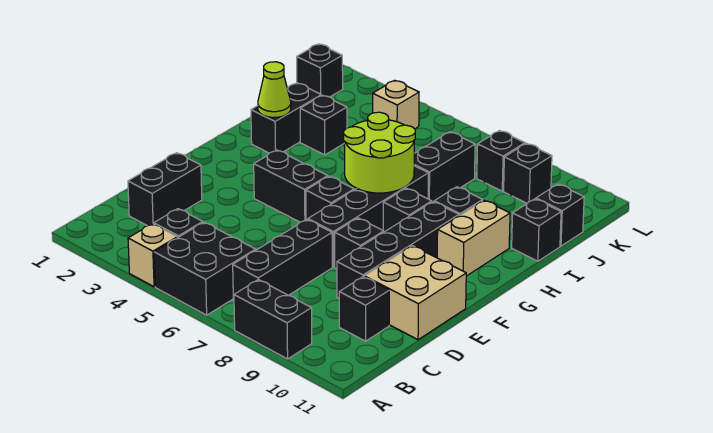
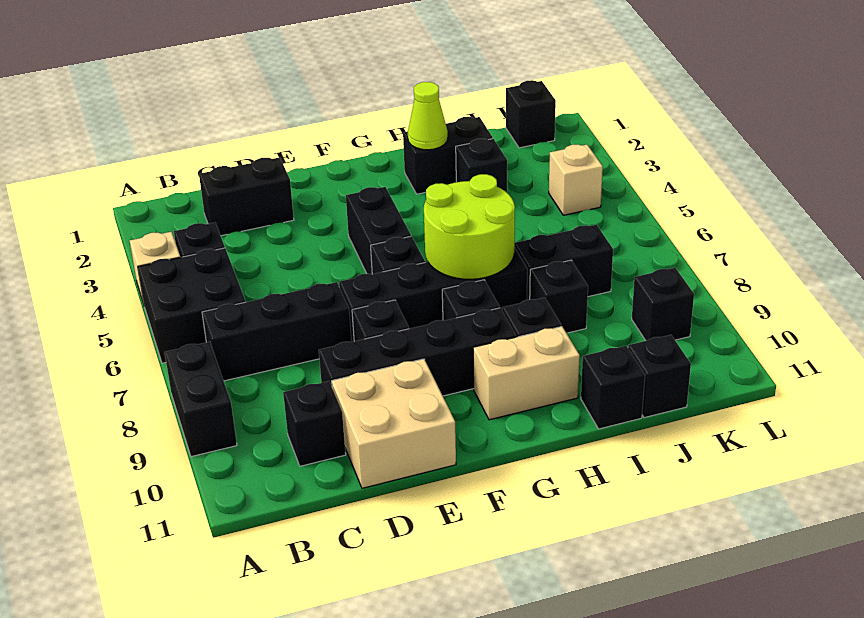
black 1x1 brick [477,131,525,191] -> black 1x1 brick moved to [530,260,588,333]

